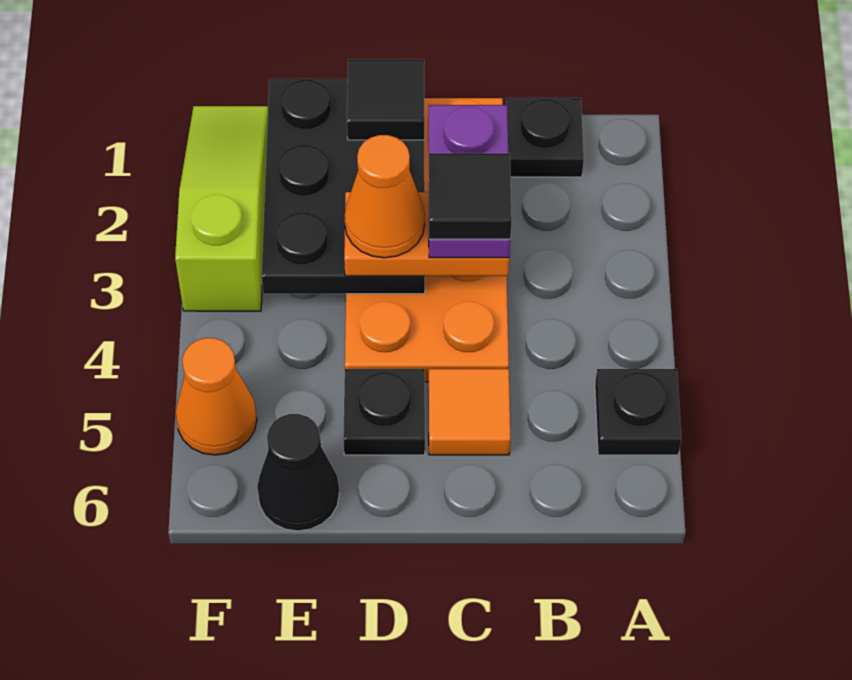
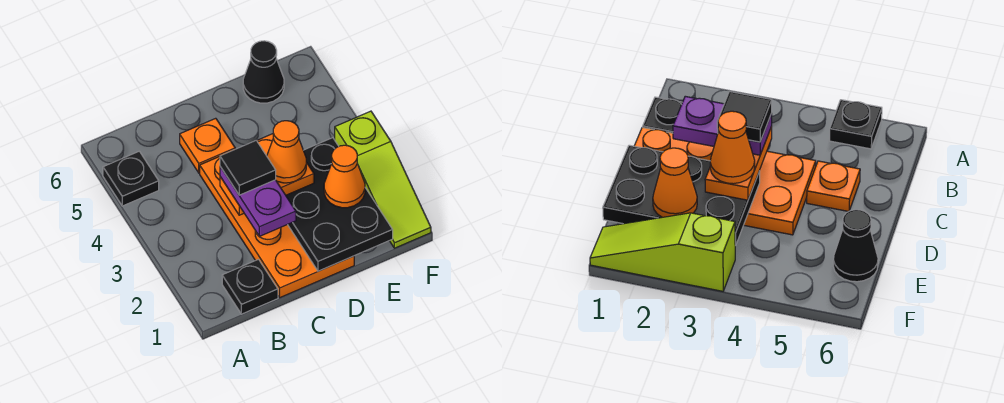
orange 1x1 tile [429,369,510,455] -> orange 1x1 plate [180,118,235,173]
black 1x1 tile [347,59,425,140] -> none
black 1x1 plate [343,369,425,455] -> none
orange 1x1 cone [176,338,257,455] -> orange 1x1 cone moved to [324,145,365,208]

